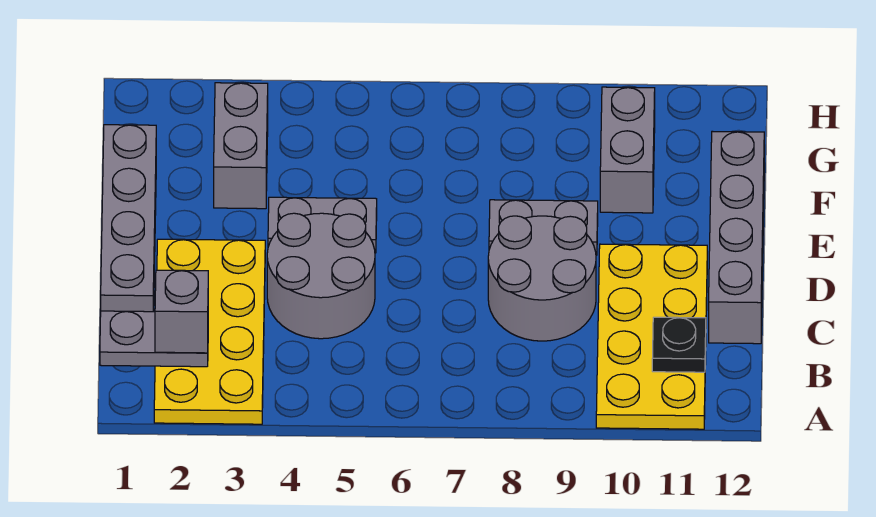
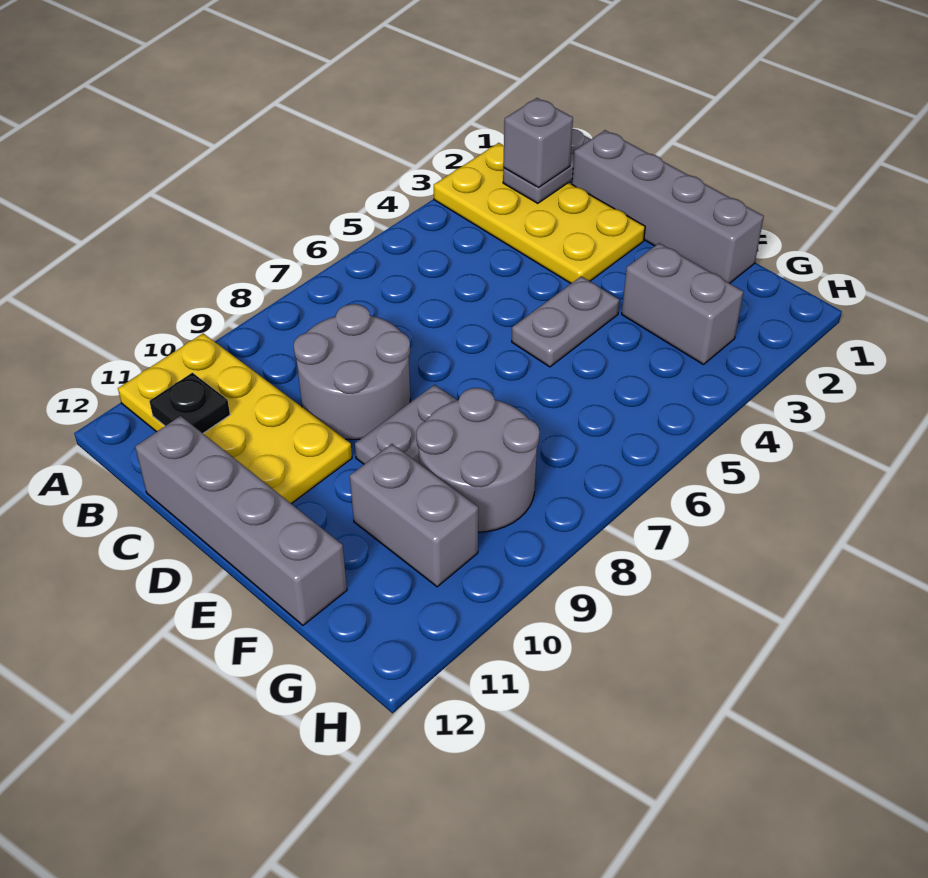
grey 2x2 round brick [267,213,375,339] -> grey 2x2 round brick moved to [416,388,540,532]

